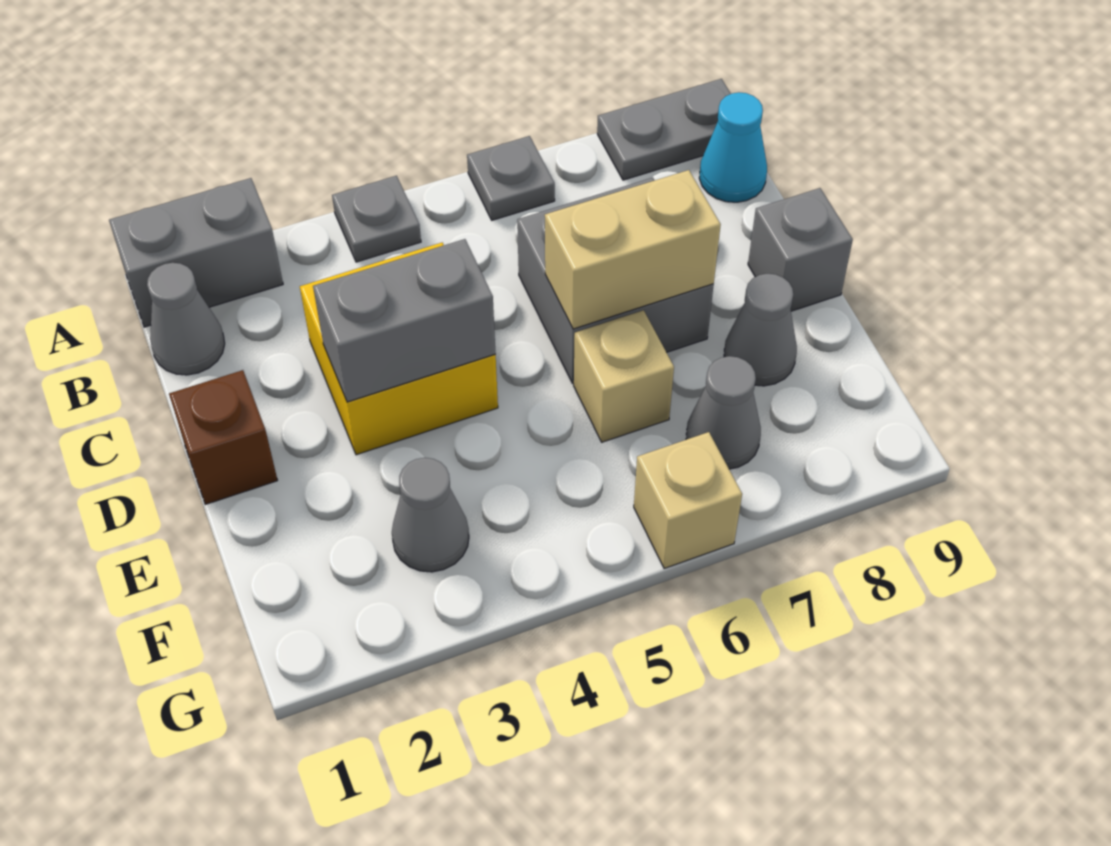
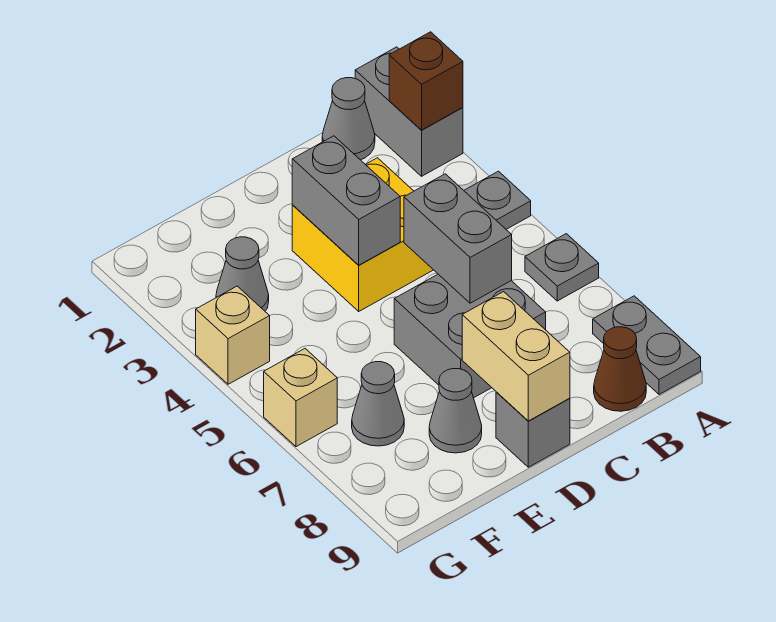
cyan 1x1 cone [699,92,767,202] -> brown 1x1 cone [594,327,646,411]
none -> grey 1x2 brick [404,174,512,303]
brown 1x1 brick [169,370,278,504] -> brown 1x1 brick moved to [389,32,463,130]
tan 1x2 brick [545,170,721,329] -> tan 1x2 brick moved to [462,292,570,421]
tan 1x1 brick [574,310,674,442] -> tan 1x1 brick moved to [196,286,270,384]

